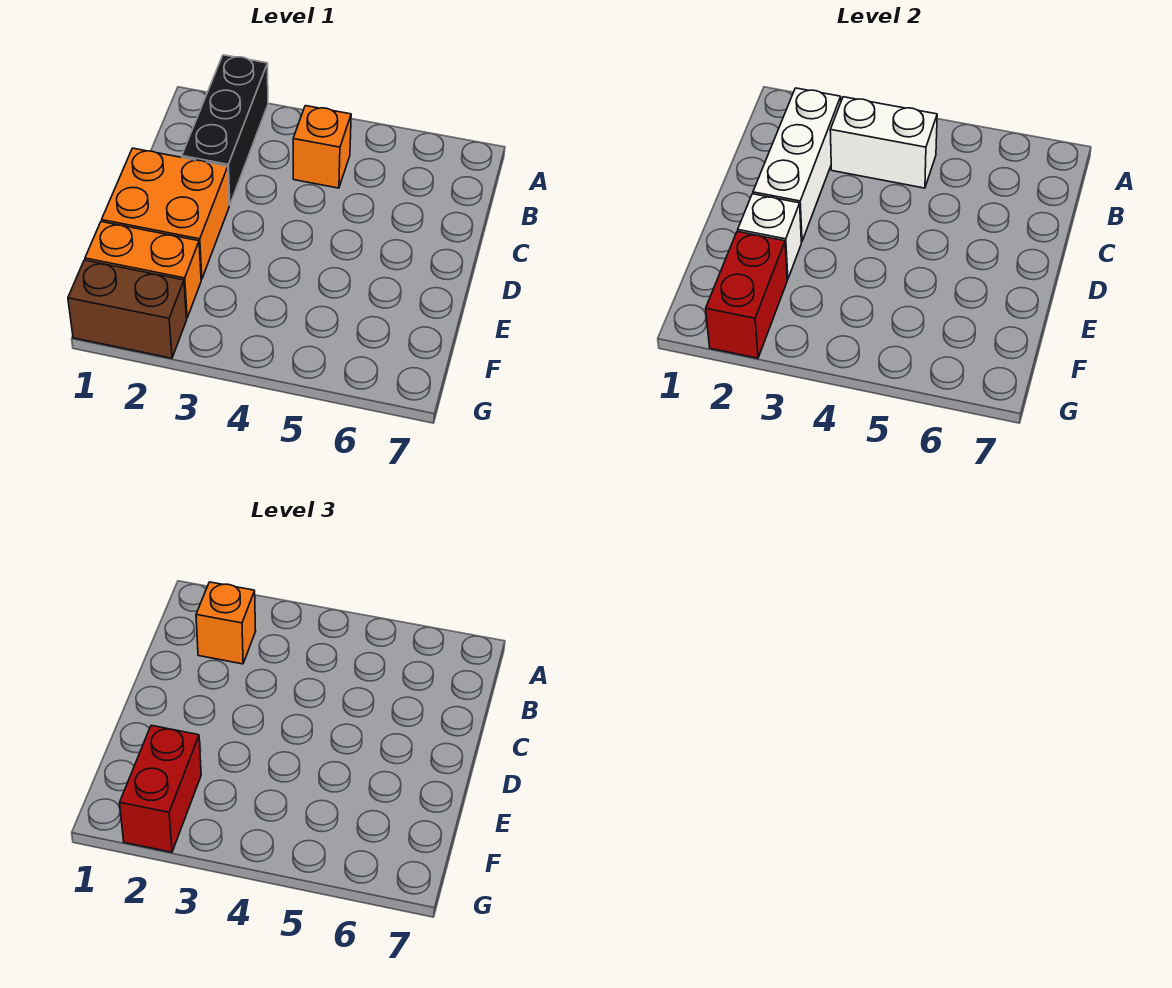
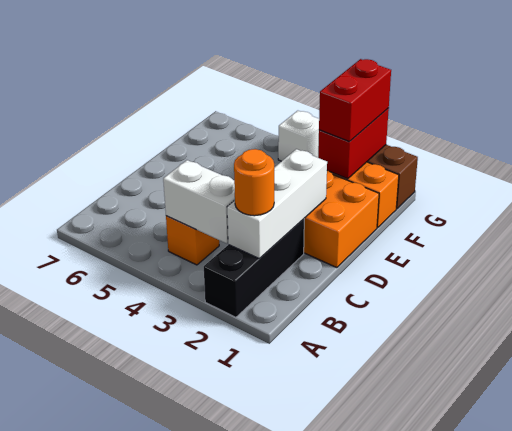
orange 1x1 brick [196,582,256,664] -> orange 1x1 round brick [234,149,274,216]
white 1x1 brick [738,194,801,279] -> white 1x1 brick moved to [278,111,319,161]

